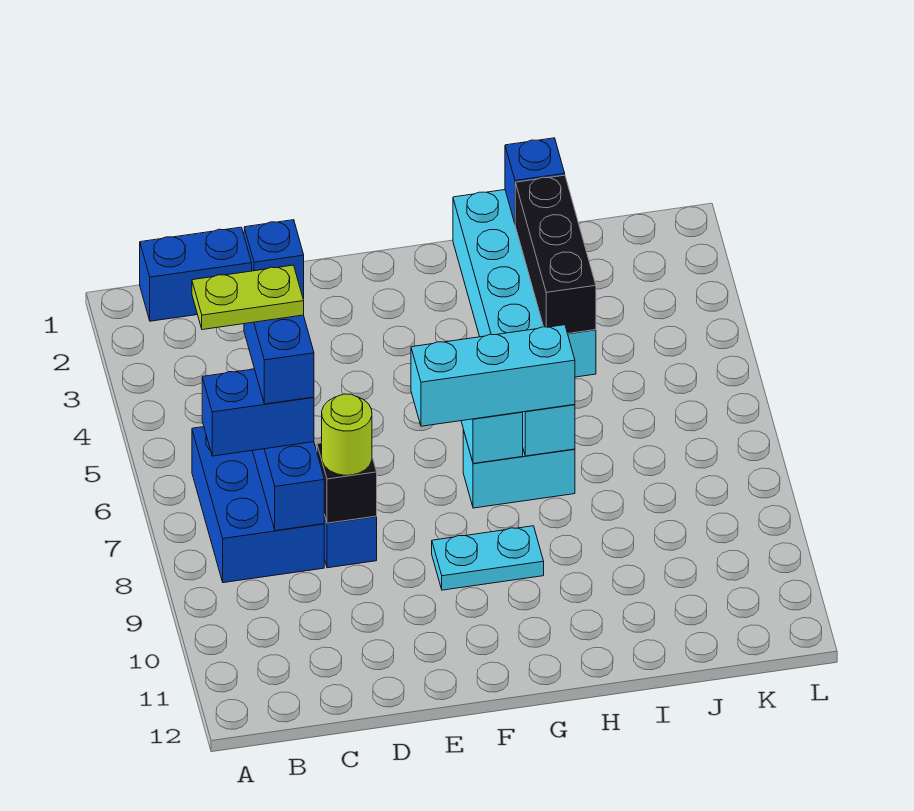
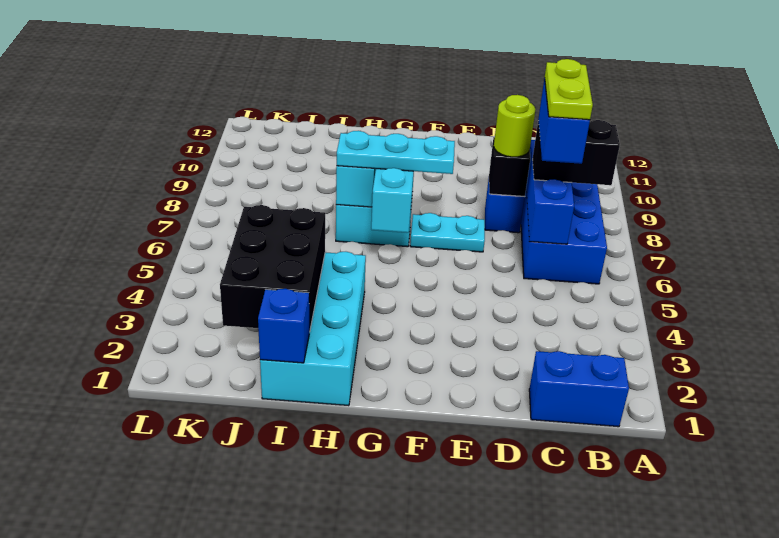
lime 1x2 plate [192,265,304,330] -> lime 1x2 plate turned to [545,59,593,120]
blue 1x2 brick [202,369,314,456] -> black 1x2 brick [532,120,620,185]
blue 1x1 brick [244,220,304,299] -> none
cyan 1x3 brick [411,325,575,426] -> cyan 1x3 plate [337,131,455,174]
cyan 1x2 plate [432,526,544,590] -> cyan 1x2 plate moved to [410,213,485,252]
black 1x3 brick [515,175,596,334] -> black 2x3 brick [220,205,325,332]

